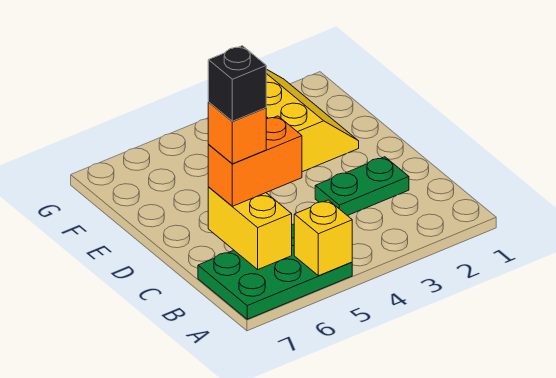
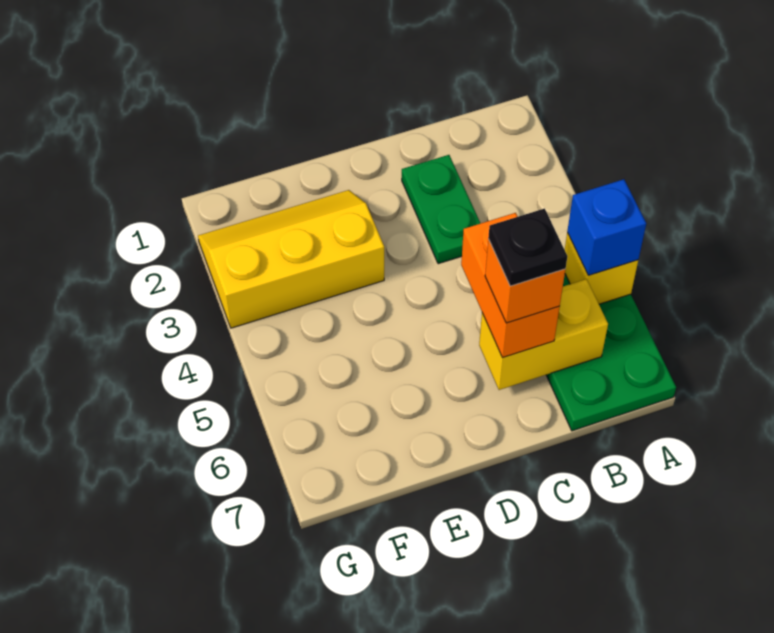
none -> blue 1x1 brick [567,179,646,275]
black 1x1 brick [208,46,266,121] -> black 1x1 plate [488,208,567,286]

